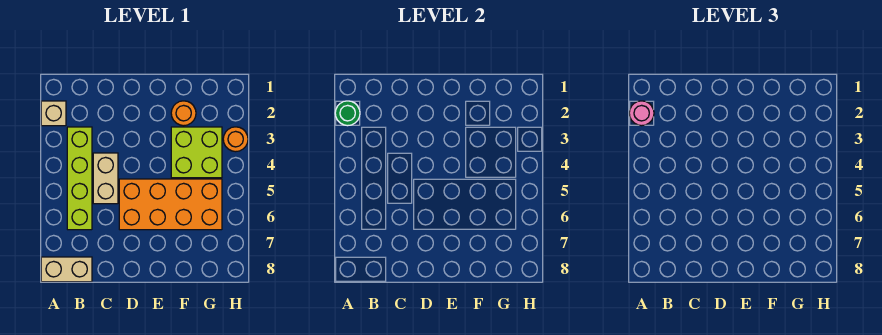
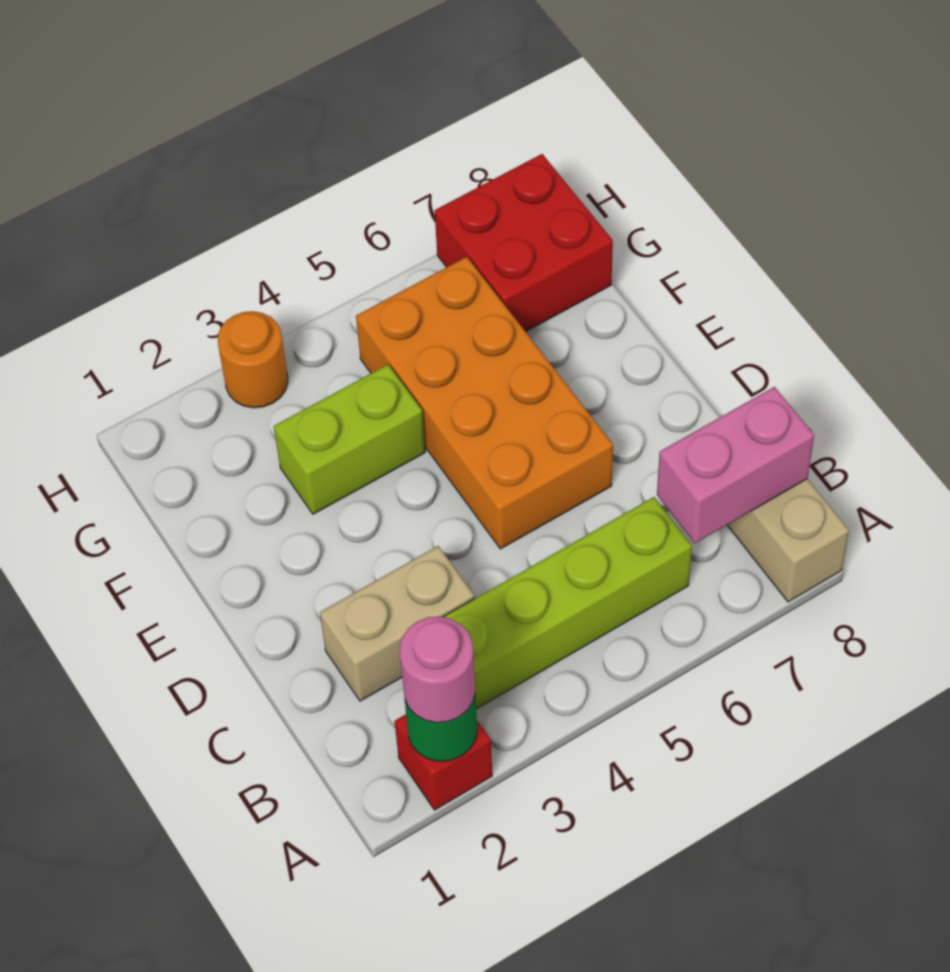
tan 1x1 brick [41,101,66,126] -> red 1x1 brick [395,714,492,810]
none -> pink 1x2 brick [657,387,814,543]
tan 1x2 brick [93,153,118,204] -> tan 1x2 brick moved to [320,546,475,701]
orange 1x1 round brick [171,101,196,126] -> none
lime 2x2 brick [171,127,222,178] -> lime 1x2 brick [274,365,425,514]
none -> red 2x2 brick [435,154,613,332]

